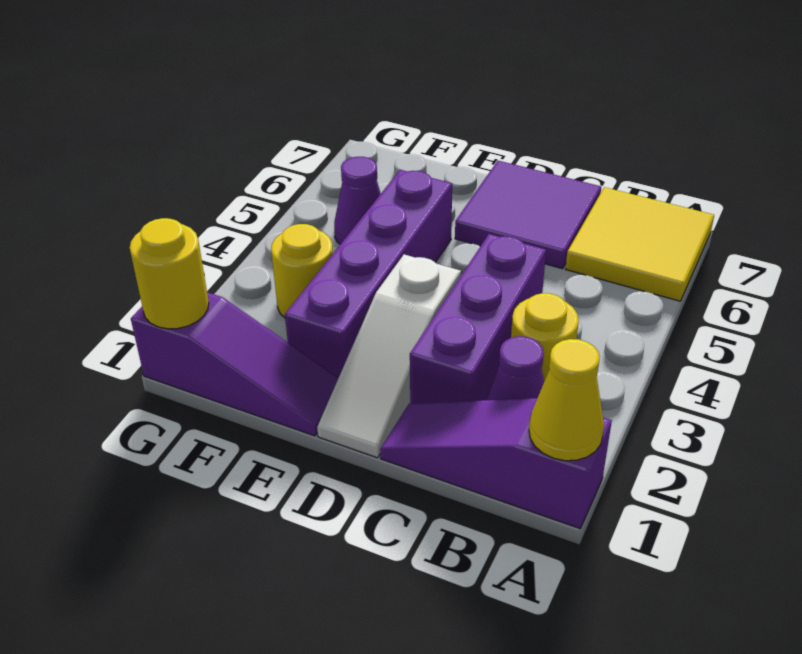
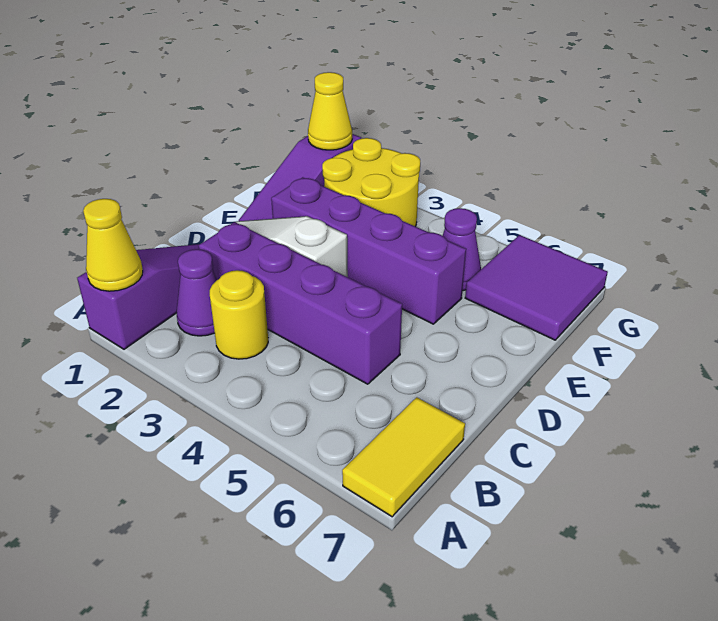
yellow 2x2 tile [566,187,714,301] -> yellow 1x2 tile [342,397,465,517]
purple 1x3 brick [410,234,546,403] -> purple 1x4 brick [199,222,402,384]
purple 2x2 tile [455,161,601,269] -> purple 2x2 tile moved to [465,235,608,340]
yellow 1x1 round brick [271,224,333,318] -> yellow 2x2 round brick [322,138,420,226]
yellow 1x1 round brick [130,218,209,329] -> yellow 1x1 cone [308,72,352,150]

